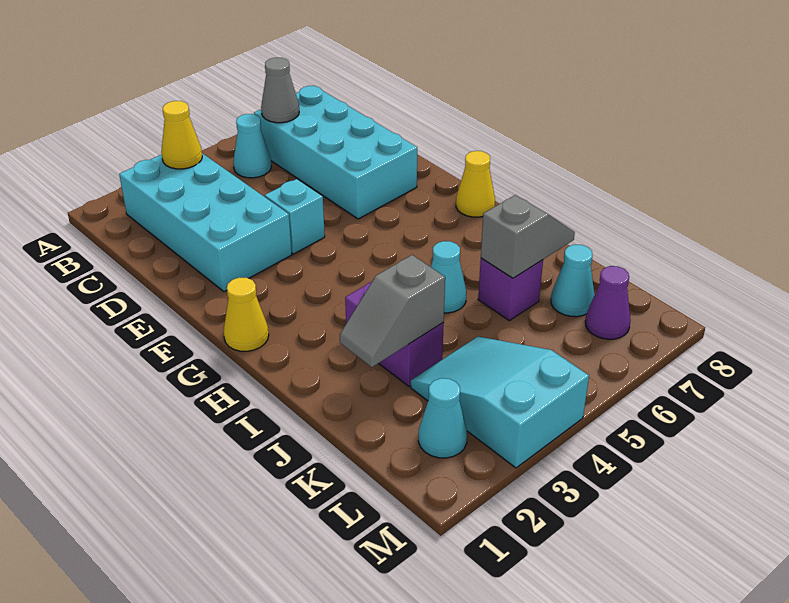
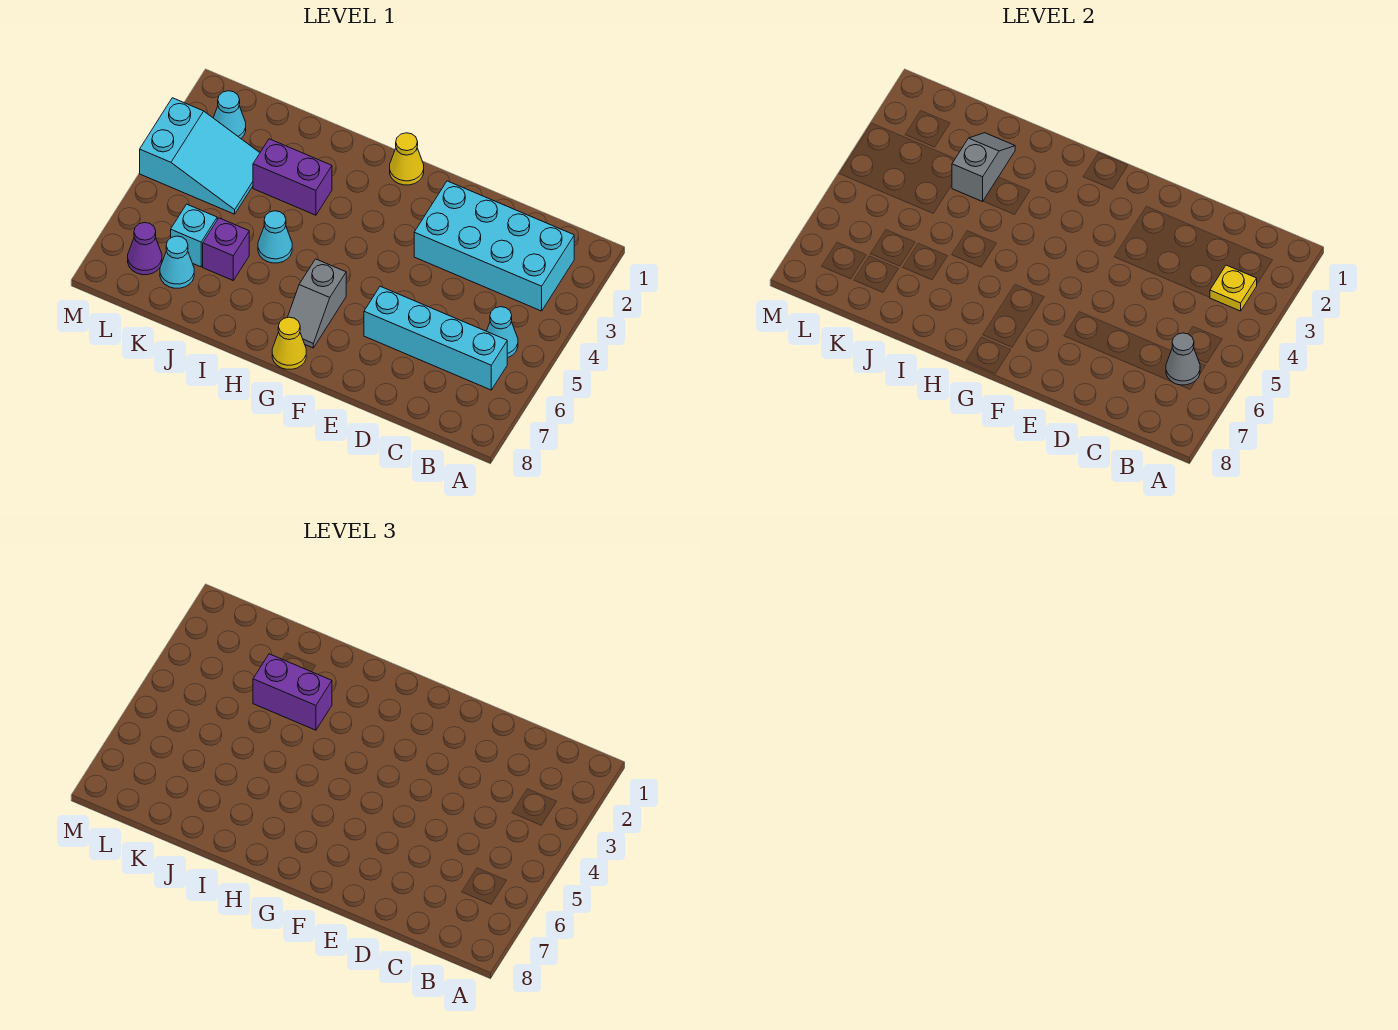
yellow 1x1 cone [161,101,202,169] -> yellow 1x1 plate [1210,265,1257,311]
cyan 2x4 brick [254,86,417,219] -> cyan 1x4 brick [364,286,507,390]
cyan 1x1 brick [265,179,325,254] -> cyan 1x1 brick moved to [171,204,217,267]
none -> purple 1x2 brick [253,654,332,730]
grey 1x2 slope [481,195,575,278] -> grey 1x2 slope moved to [287,259,346,348]

